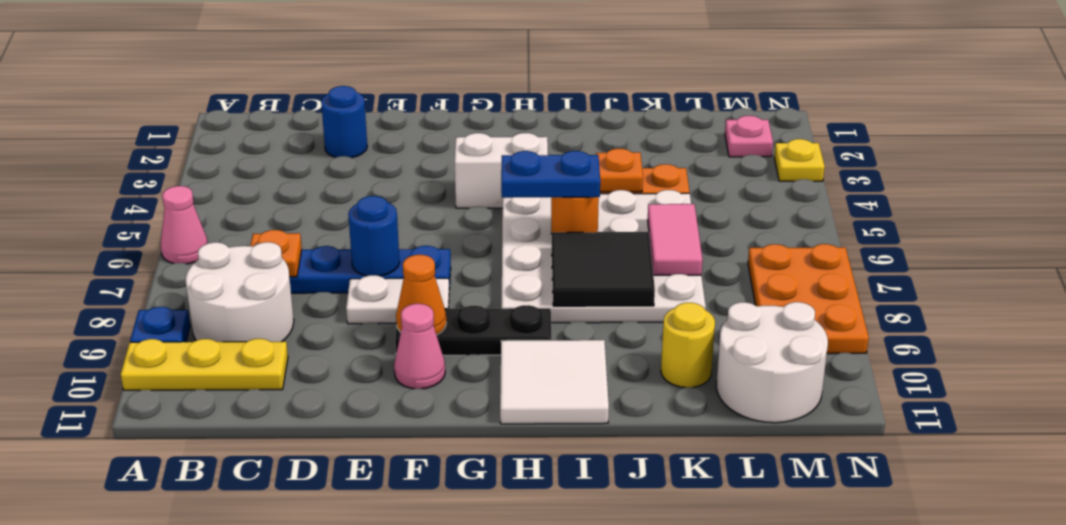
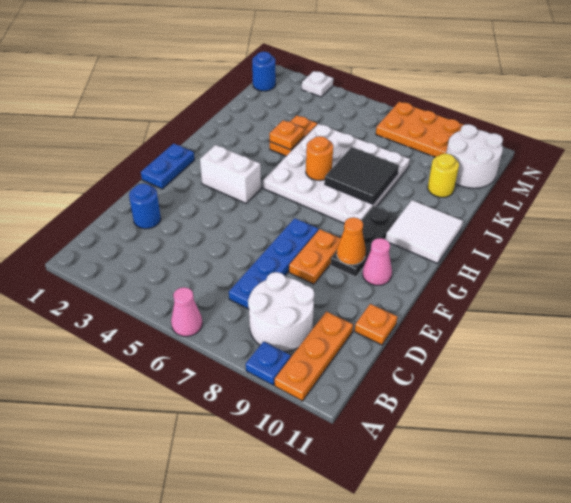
yellow 1x3 plate [121,339,288,390] -> orange 1x3 plate [275,311,353,401]
orange 1x1 plate [250,230,302,277] -> orange 1x1 plate moved to [355,304,397,345]
blue 1x1 round brick [348,196,400,276] -> blue 1x1 round brick moved to [252,52,276,91]
white 1x2 plate [346,275,449,324] -> orange 1x2 plate [289,229,341,284]
white 1x2 brick [455,133,548,208] -> white 1x2 brick turned to [200,145,261,203]
blue 1x2 plate [501,151,600,198] -> blue 1x2 plate moved to [141,143,195,189]
pink 1x2 tile [648,204,702,275] -> none
pink 1x1 plate [725,116,773,157] -> none
yellow 1x1 plate [774,139,825,181] -> white 1x1 plate [302,71,333,97]

